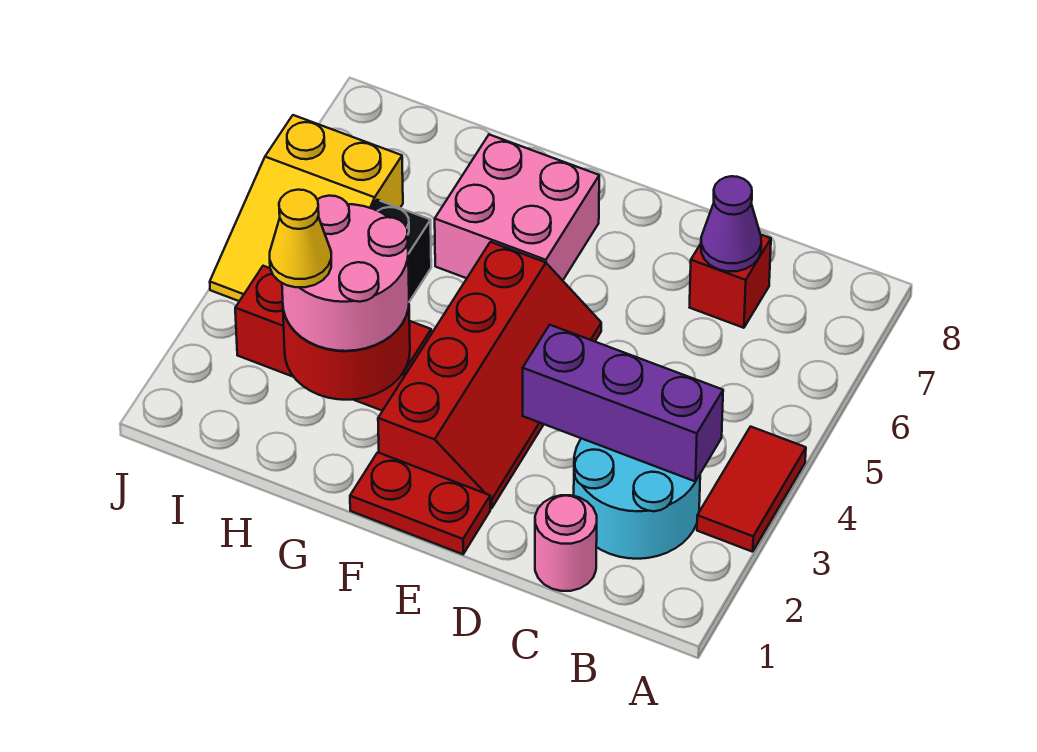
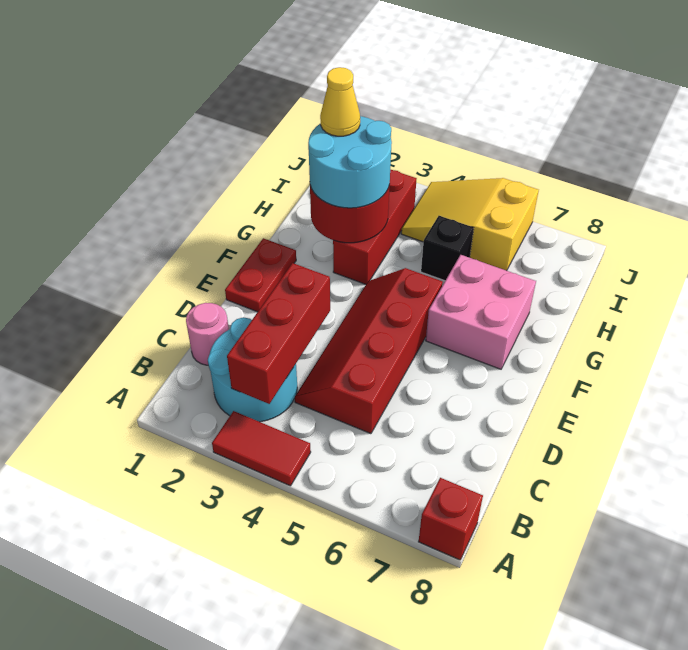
purple 1x3 brick [523,325,723,481] -> red 1x3 brick [227,263,330,404]
red 1x1 brick [690,235,771,328] -> red 1x1 brick moved to [419,478,483,560]
purple 1x1 cone [701,176,761,271] -> none
red 2x4 slope [378,242,601,508] -> red 2x4 slope turned to [295,268,443,434]
pink 2x2 round brick [282,196,409,351] -> cyan 2x2 round brick [308,116,392,208]

